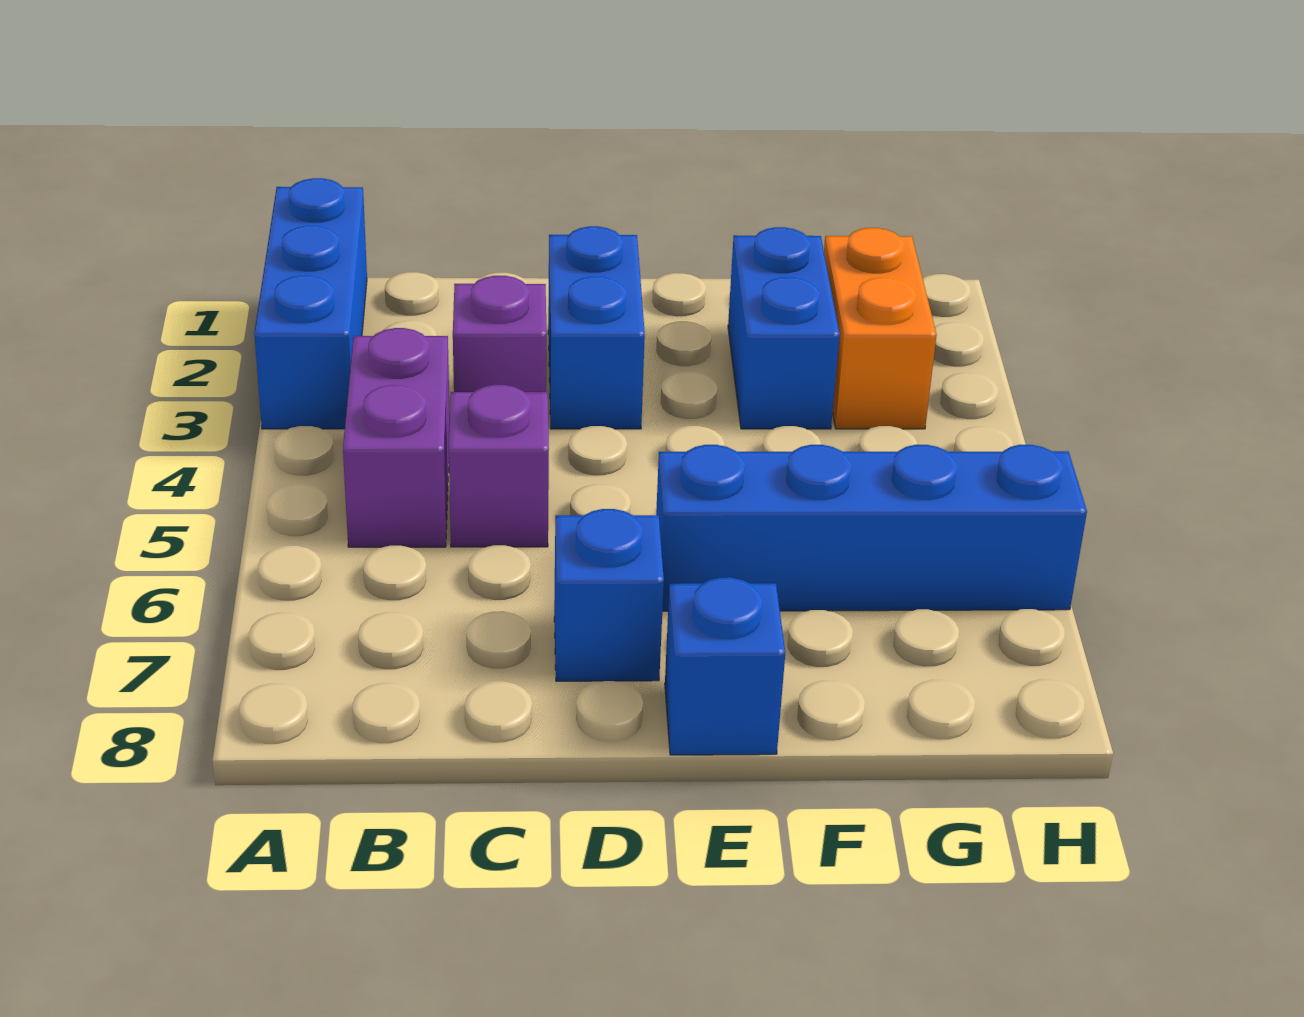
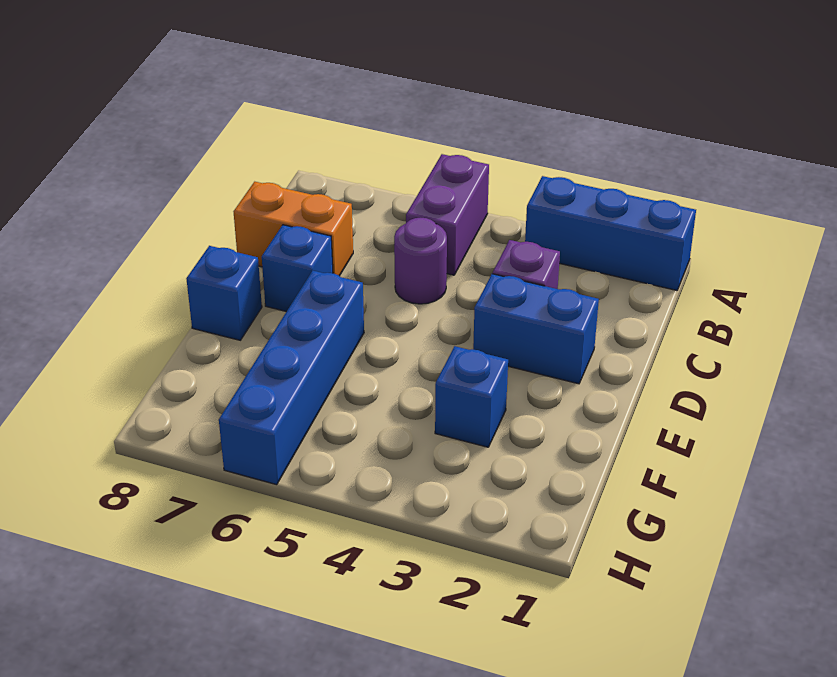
purple 1x2 brick [343,328,450,547] -> purple 1x2 brick turned to [406,154,489,275]
purple 1x1 brick [449,385,549,547] -> purple 1x1 round brick [394,218,447,304]
blue 1x2 brick [728,227,840,429] -> blue 1x1 brick [435,346,508,447]
orange 1x2 brick [824,228,937,429] -> orange 1x2 brick moved to [233,182,353,276]

